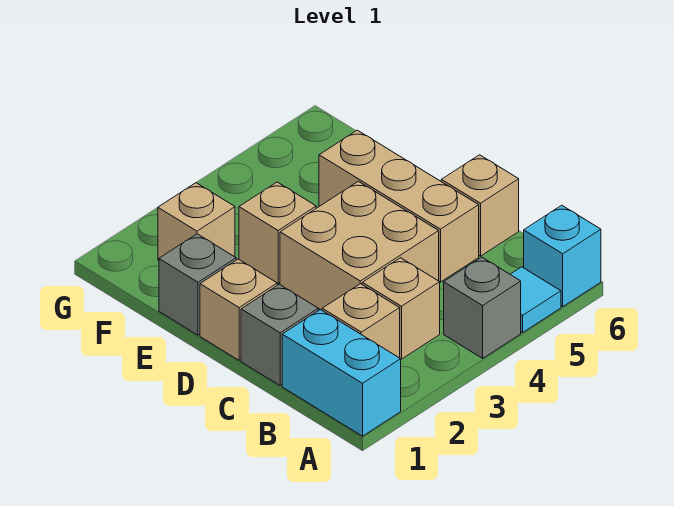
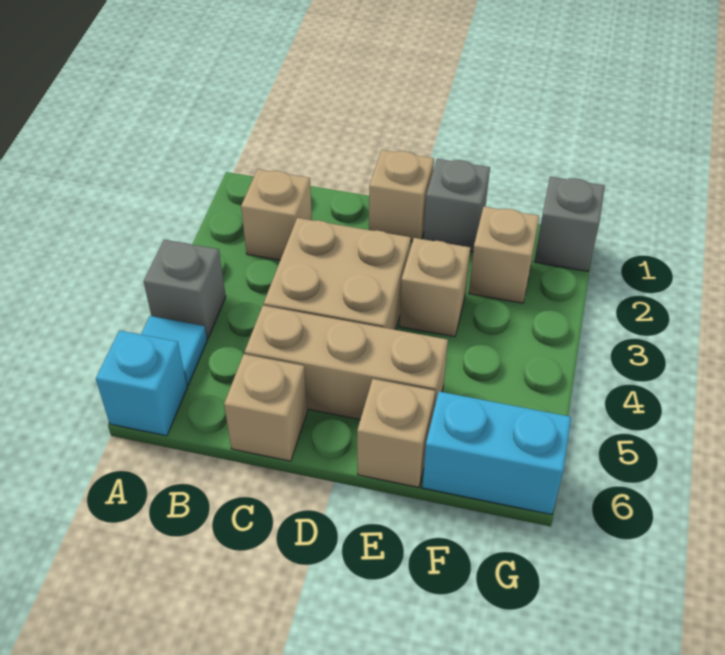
cyan 1x2 brick [282,310,401,436] -> cyan 1x2 brick moved to [422,392,571,515]
tan 1x1 brick [362,258,440,359] -> tan 1x1 brick moved to [357,379,435,487]
grey 1x1 brick [241,284,318,386] -> grey 1x1 brick moved to [534,177,605,271]

